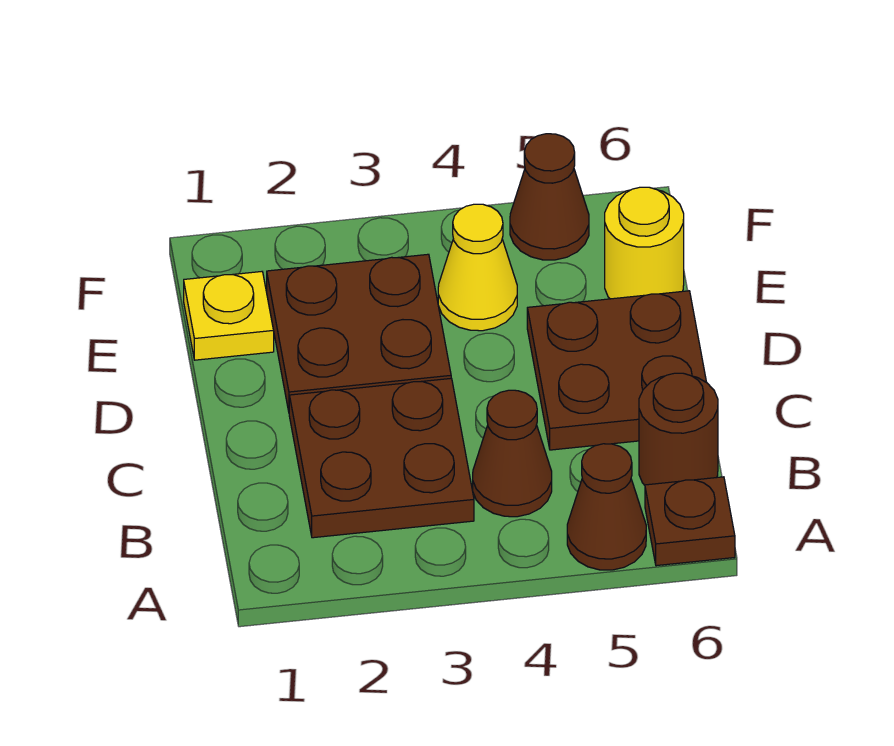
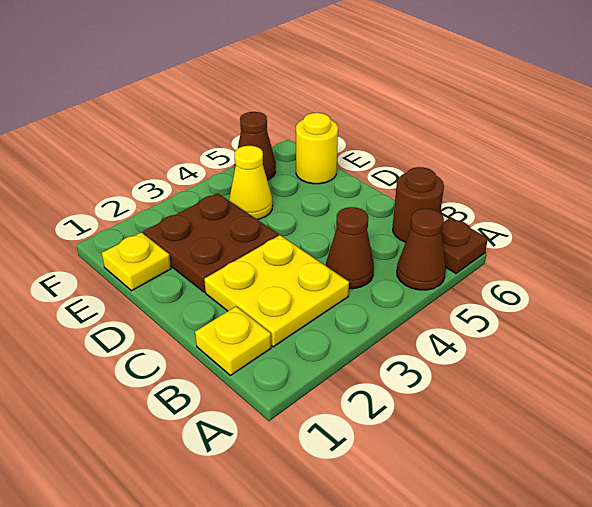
none -> yellow 1x1 plate [195,307,271,375]
brown 2x2 plate [289,378,474,538] -> yellow 2x2 plate [204,235,349,347]
brown 2x2 plate [527,291,706,450] -> none

